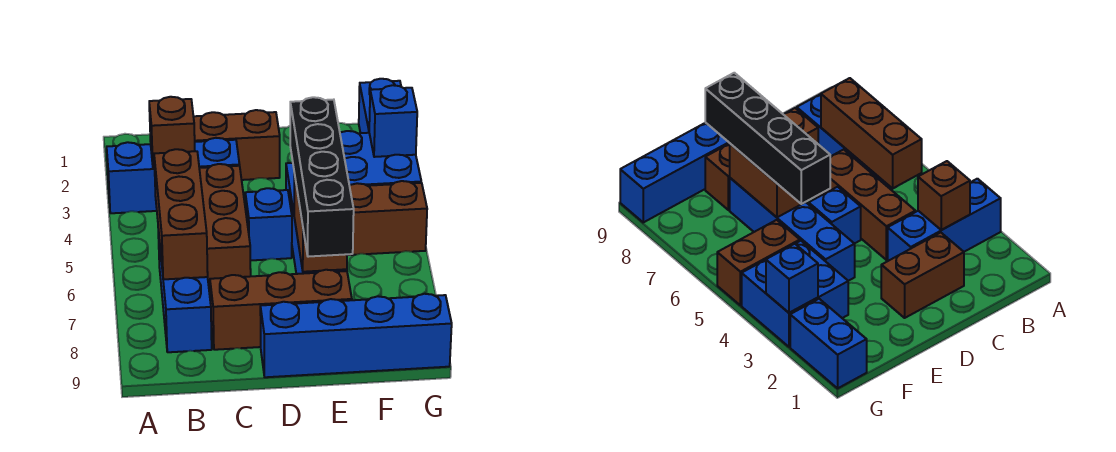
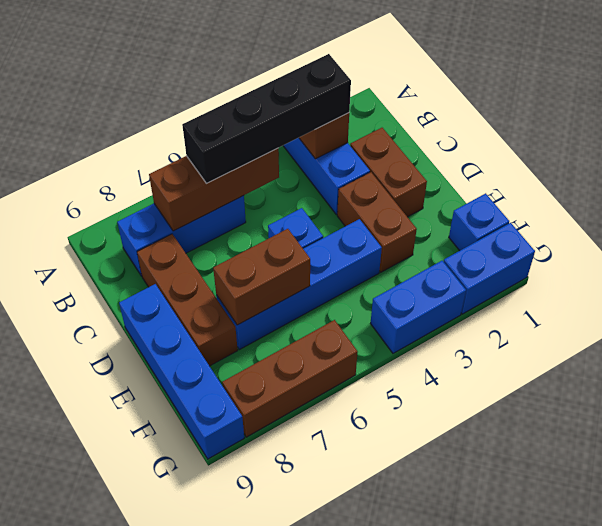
brown 1x3 brick [199,164,251,291] -> brown 1x3 brick moved to [222,320,358,437]
black 1x4 brick [290,97,354,257] -> black 1x4 brick moved to [182,54,351,183]
blue 2x2 brick [340,131,421,186] -> blue 1x2 brick [371,261,466,353]
brown 1x2 brick [347,181,427,255] -> brown 1x2 brick moved to [337,172,417,272]
blue 1x1 brick [369,85,417,157] -> blue 1x1 brick moved to [449,193,509,251]

